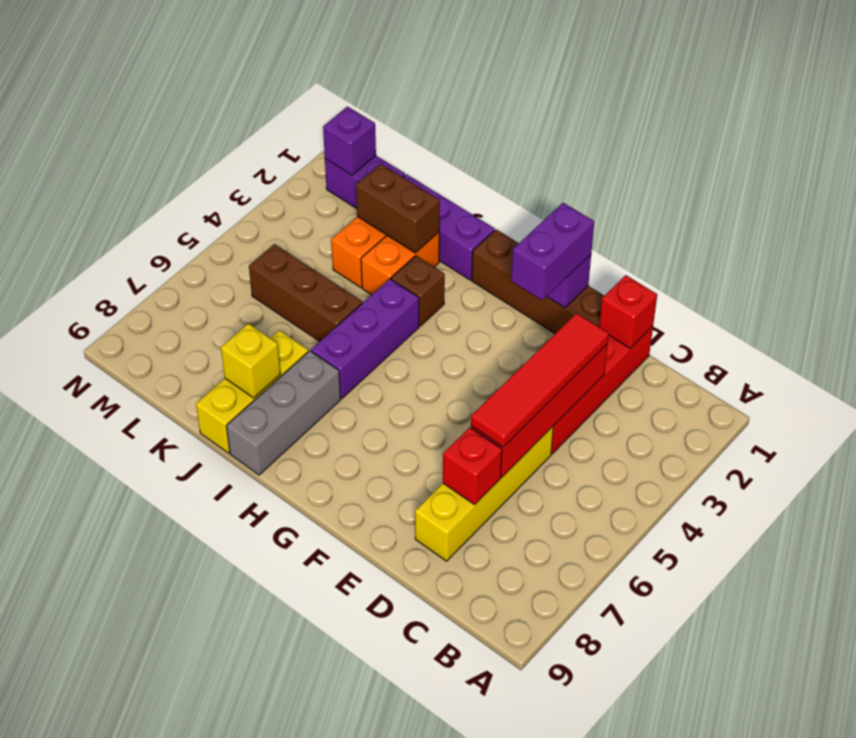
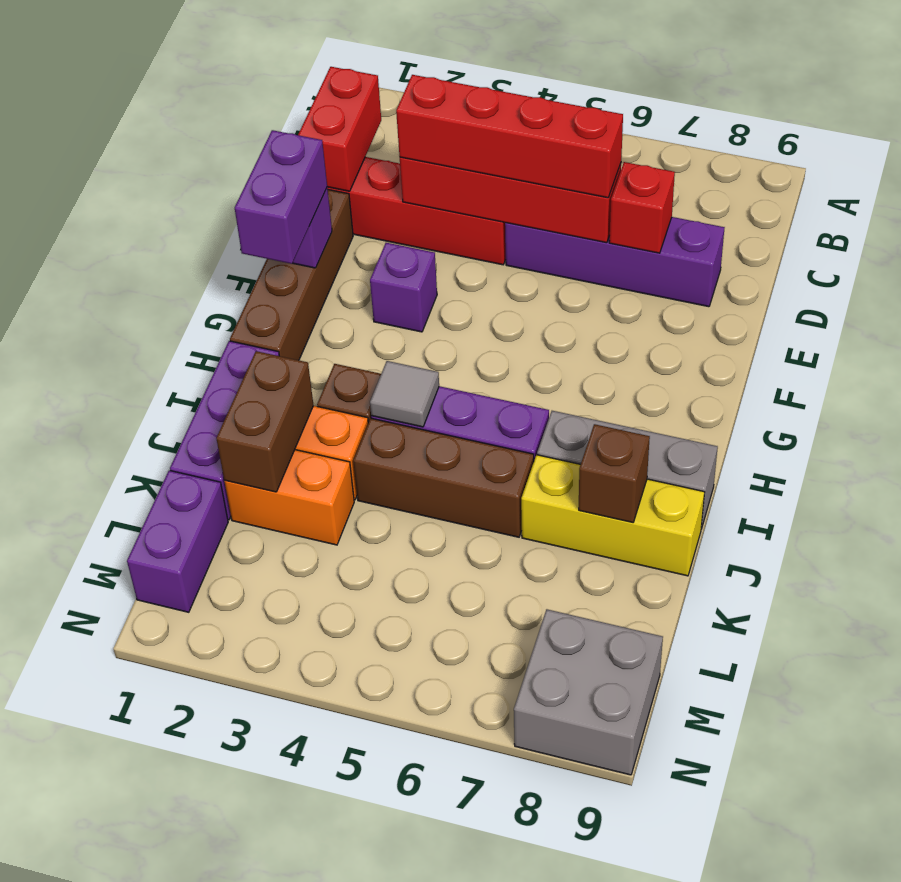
red 1x1 brick [599,275,657,348] -> red 1x2 brick [298,67,381,191]
red 1x4 tile [471,313,609,447] -> red 1x4 brick [396,75,623,198]
yellow 1x4 brick [415,427,553,561] -> purple 1x4 brick [505,217,725,307]
purple 1x2 brick [511,203,594,300] -> purple 1x2 brick turned to [235,130,327,264]
none -> grey 1x1 tile [370,361,439,427]
brown 1x3 brick [249,244,362,341] -> brown 1x3 brick turned to [353,418,534,537]
yellow 1x1 brick [221,323,281,398] -> brown 1x1 brick [579,424,650,522]
purple 1x1 brick [323,107,376,175] -> purple 1x1 brick moved to [370,243,437,332]
none -> grey 2x2 brick [514,609,663,775]

